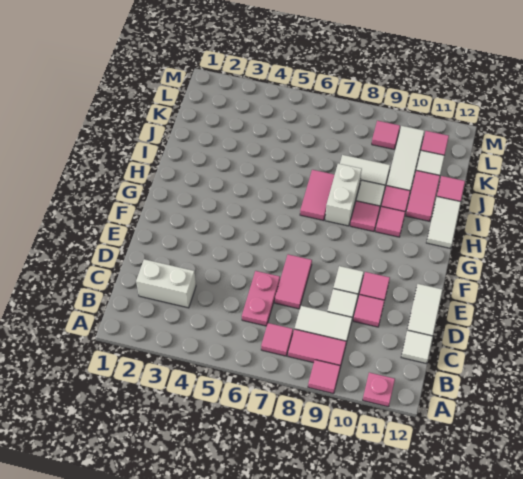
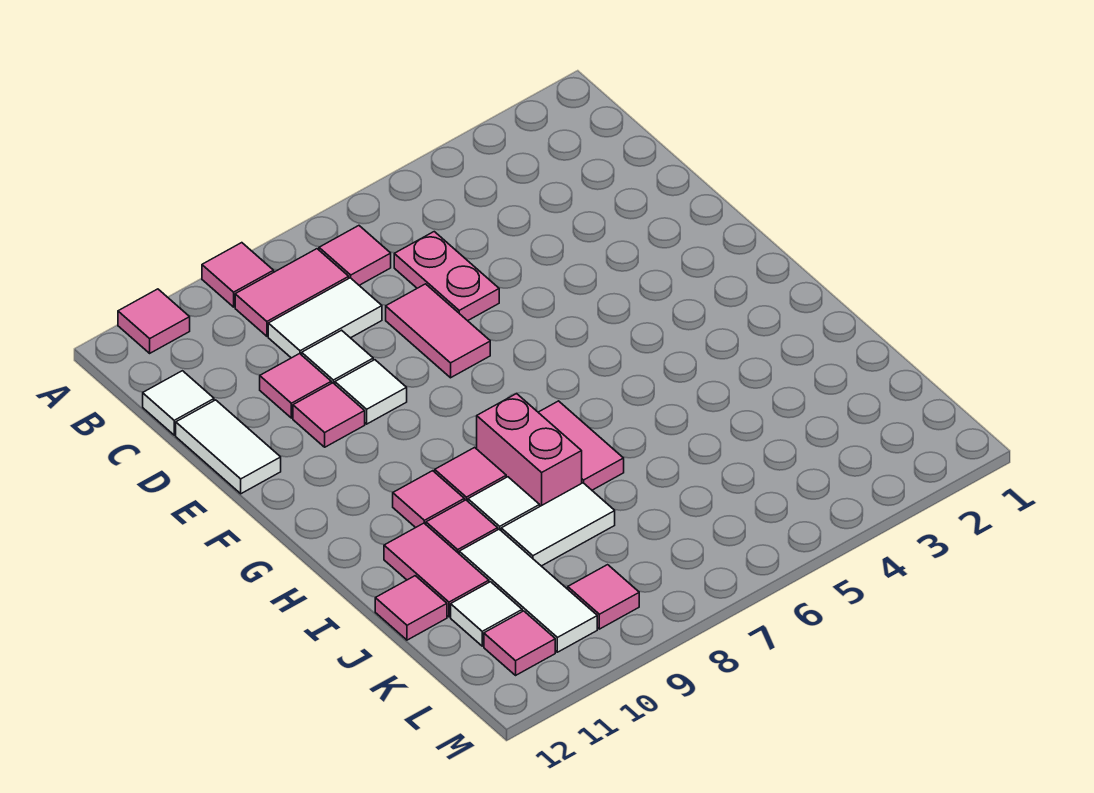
pink 1x1 plate [363,373,395,407] -> pink 1x1 tile [118,289,190,353]
white 1x2 brick [136,259,196,308] -> none
white 1x2 brick [325,164,362,226] -> pink 1x2 brick [477,394,582,506]
white 1x2 tile [426,197,461,248] -> none

